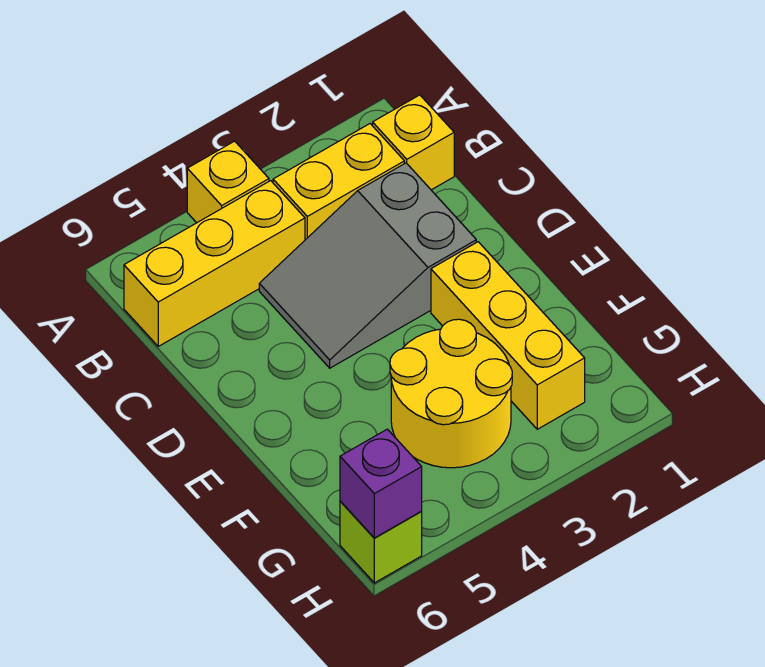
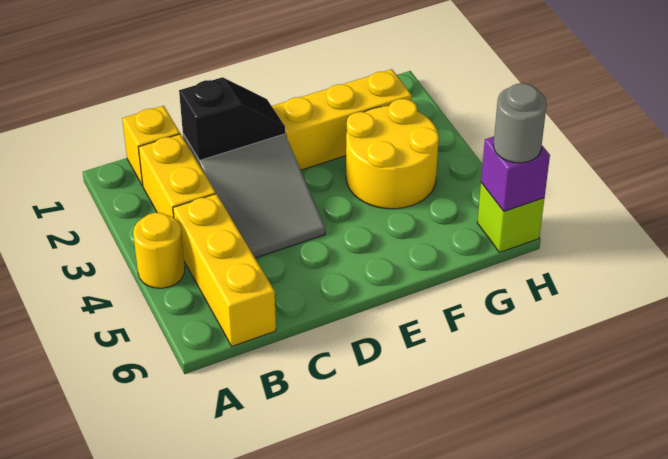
yellow 1x1 brick [187,141,269,223] -> yellow 1x1 round brick [133,213,185,288]
none -> black 1x2 slope [179,77,285,161]
none -> grey 1x1 round brick [494,83,547,163]

